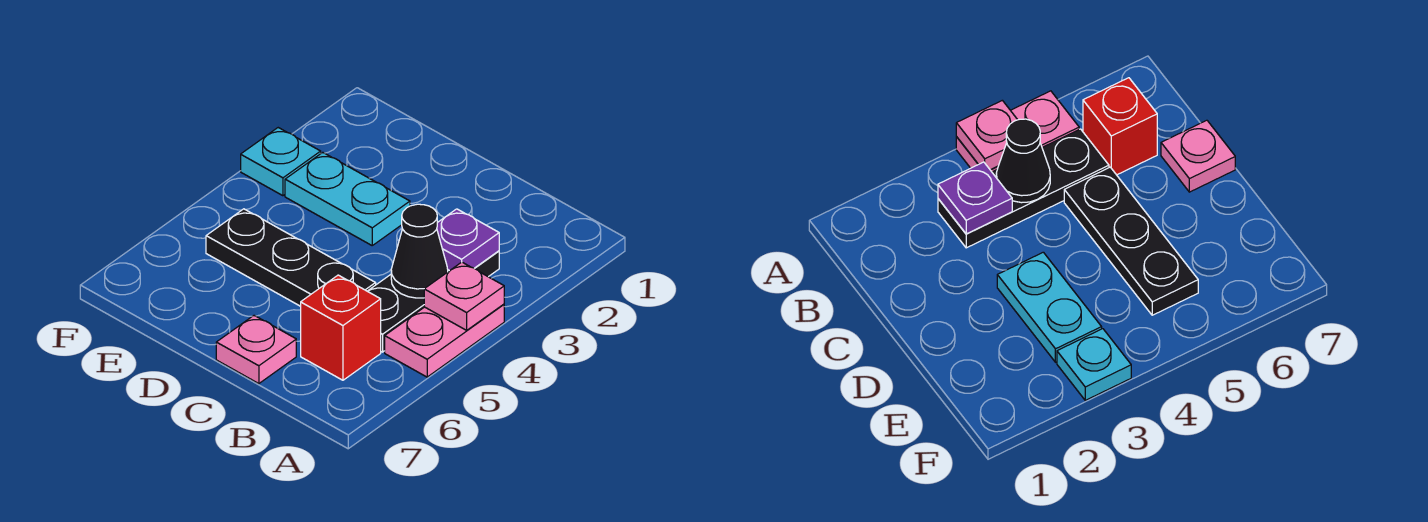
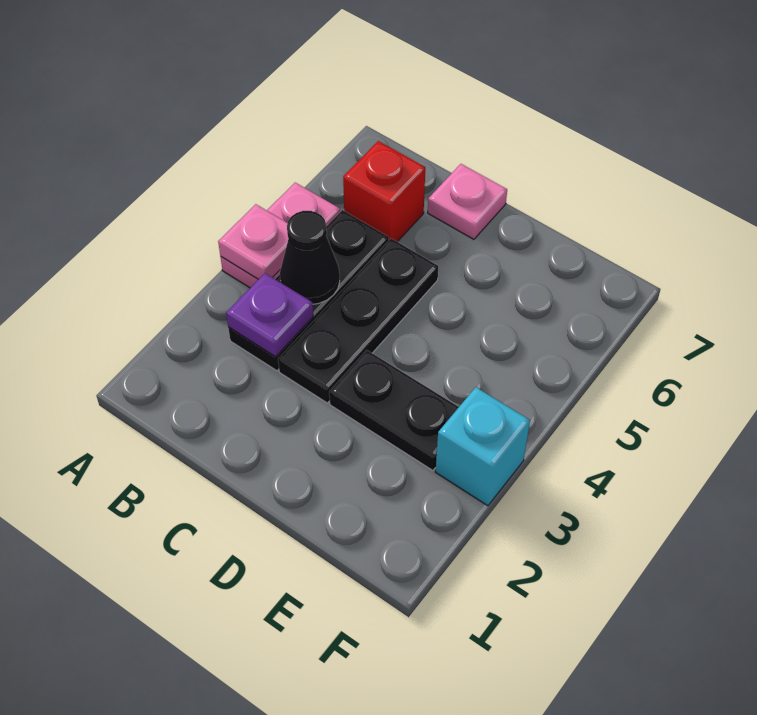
black 1x3 plate [206,209,376,306] -> black 1x3 plate turned to [278,238,438,403]
cyan 1x2 plate [285,152,410,245] -> black 1x2 plate [329,350,459,471]
cyan 1x1 plate [241,128,321,196] -> cyan 1x1 brick [436,387,530,506]

